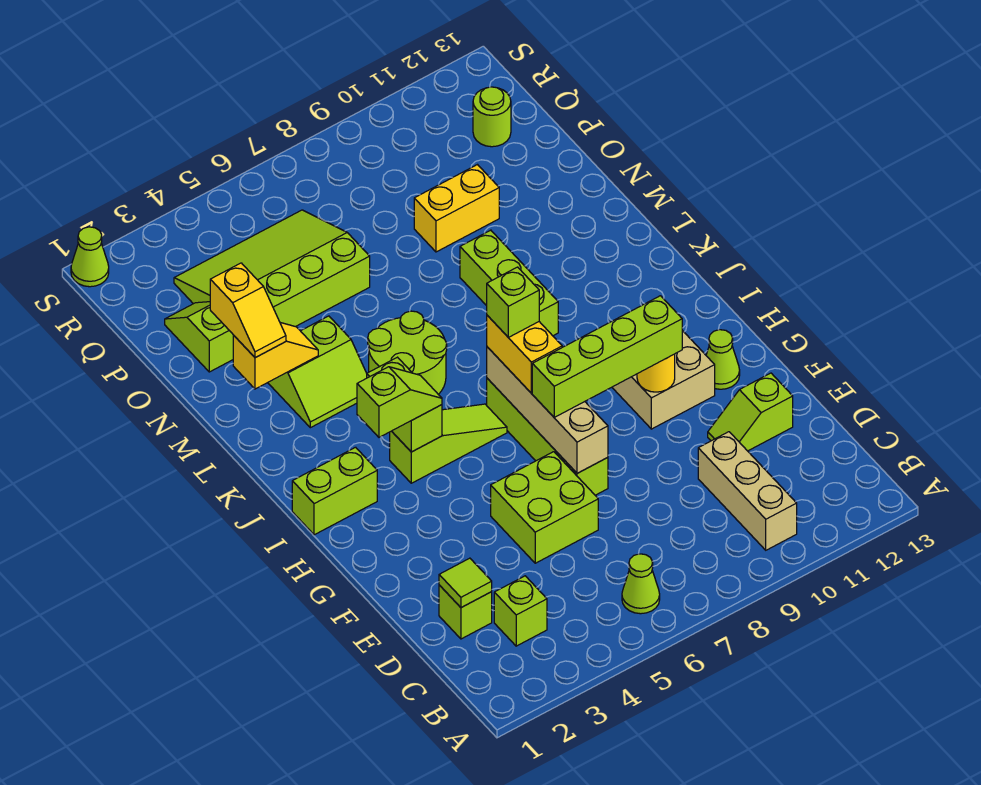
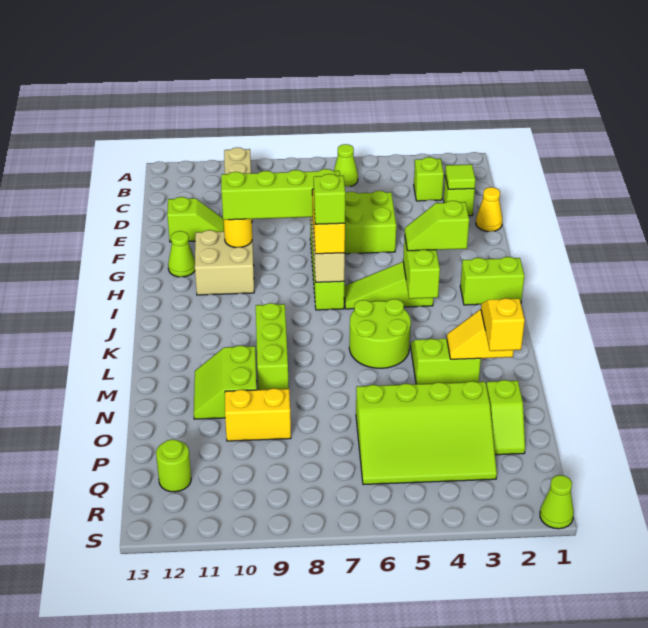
none -> yellow 1x1 cone [476,187,502,232]
none -> lime 2x2 slope [194,345,257,419]

